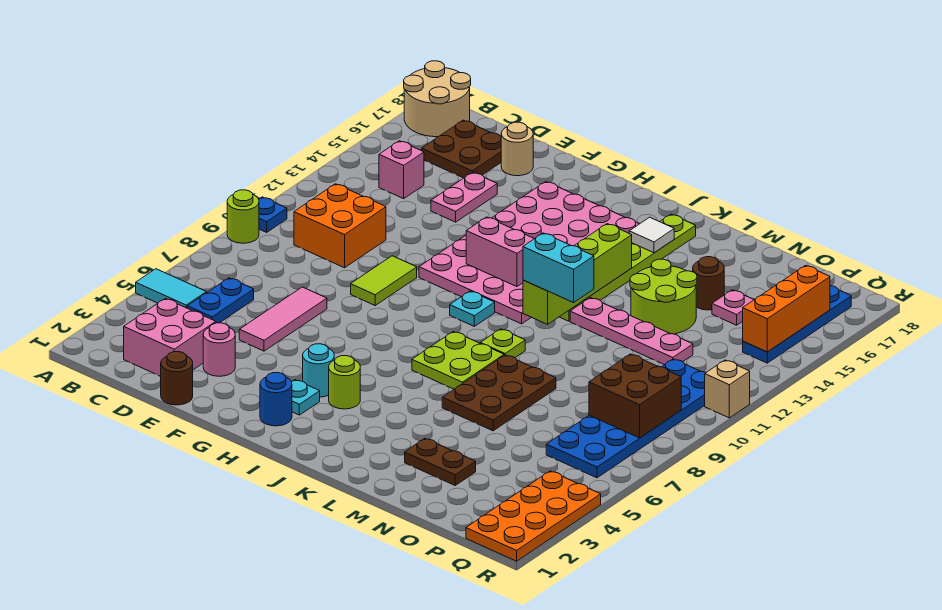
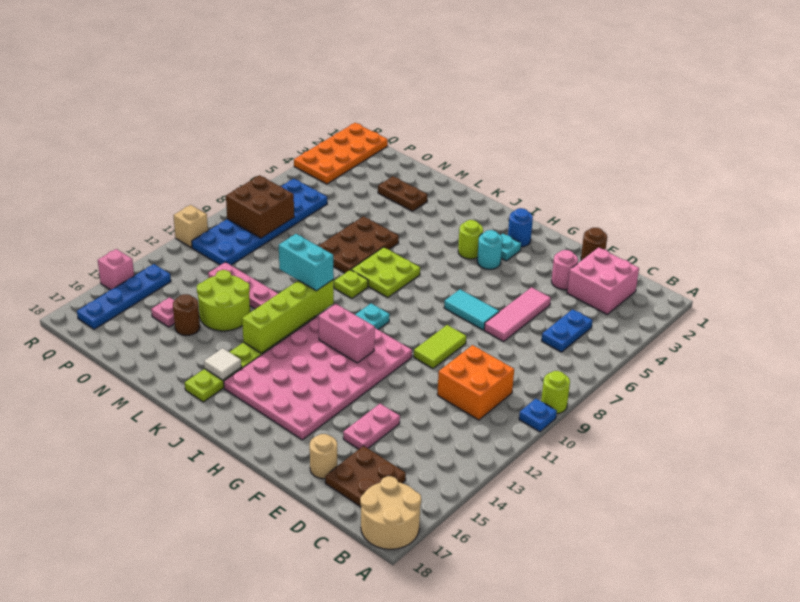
cyan 1x2 tile [136,269,207,308] -> cyan 1x2 tile moved to [444,289,499,330]
pink 1x1 brick [379,141,424,199] -> pink 1x1 brick moved to [98,249,134,290]
orange 1x3 brick [743,266,830,352] -> none

